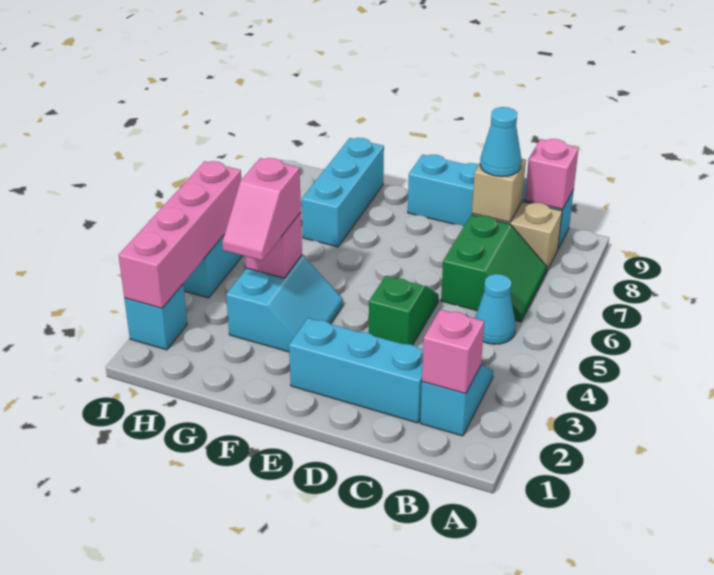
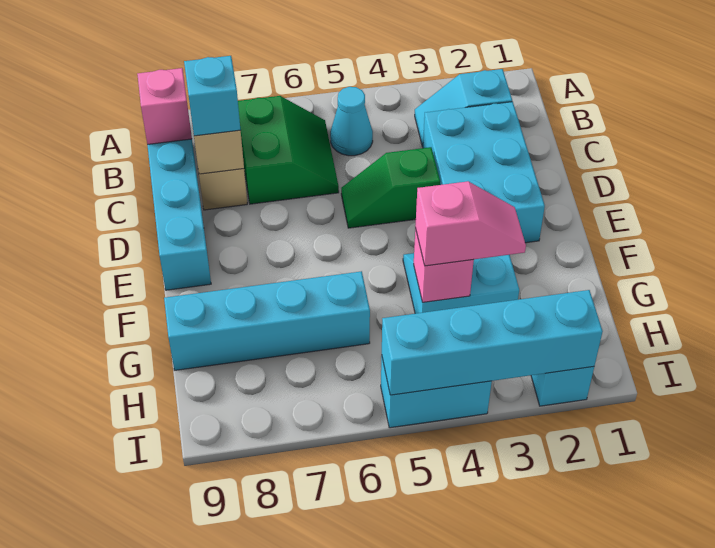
pink 1x1 brick [422,309,484,394] -> none
green 2x2 slope [441,215,547,322] -> green 2x2 slope turned to [238,96,339,204]
cyan 1x3 brick [289,318,423,423] -> cyan 2x3 brick [423,102,545,243]
cyan 1x1 cone [480,107,521,177] -> cyan 1x1 brick [184,56,240,136]
cyan 1x3 brick [302,138,384,247] -> cyan 1x4 brick [164,271,370,370]
pink 1x4 brick [119,161,241,308] -> cyan 1x4 brick [382,290,603,395]

